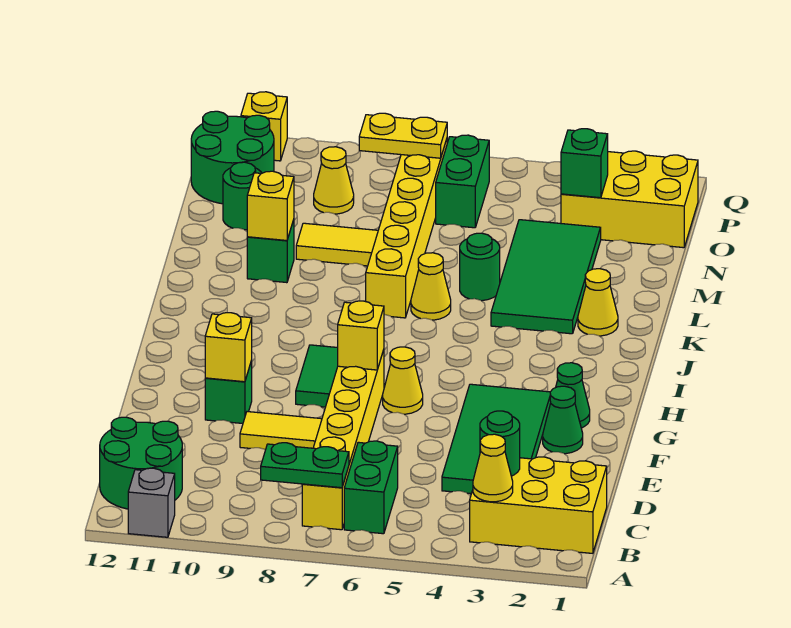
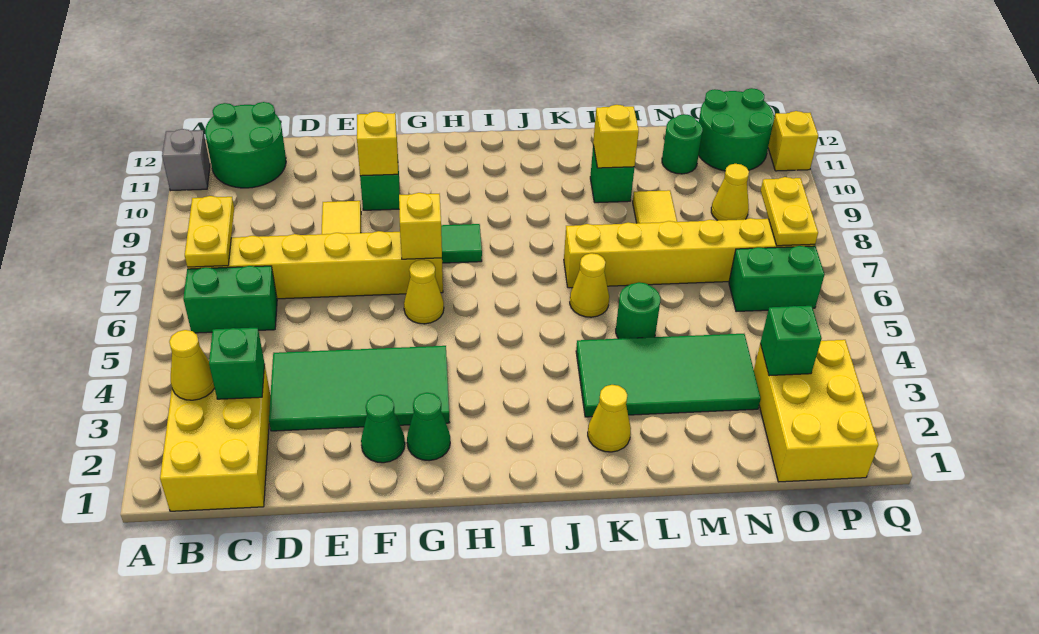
green 1x2 plate [261,443,349,488] -> yellow 1x2 plate [185,196,234,267]
green 1x1 round brick [480,411,520,476] -> green 1x1 brick [209,328,265,399]

